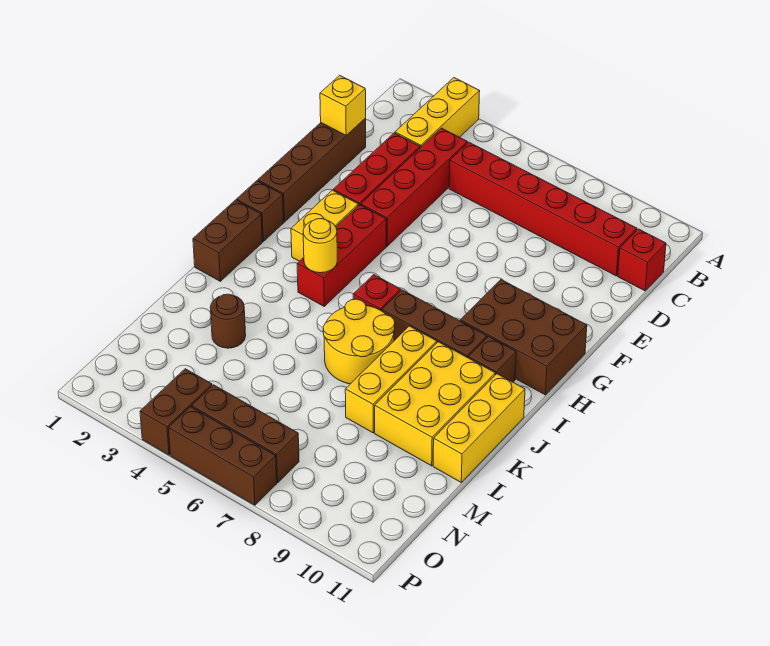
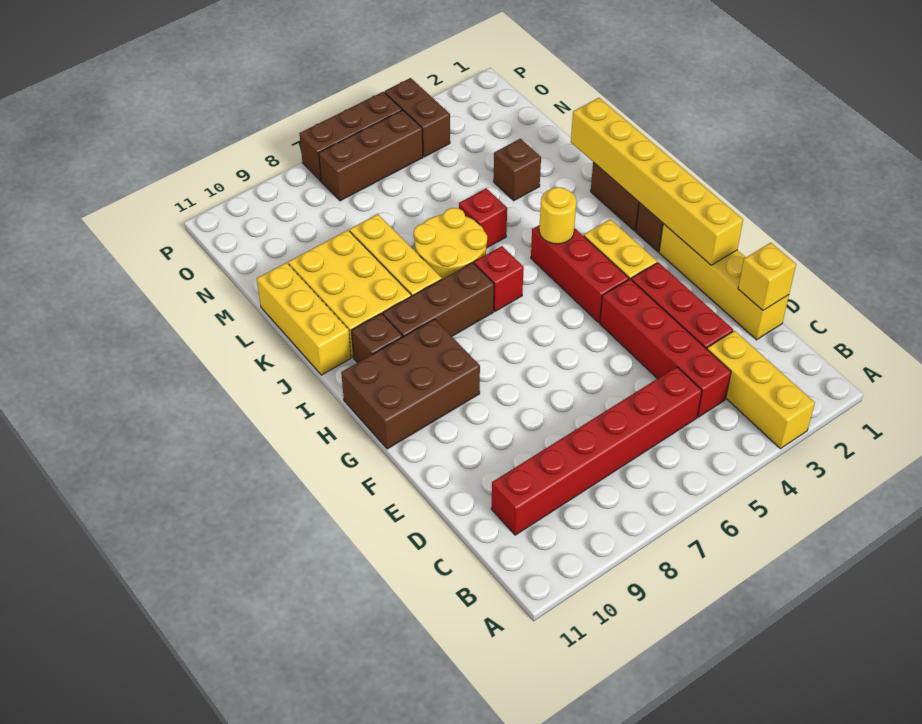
red 1x1 brick [618,229,666,291] -> red 1x1 brick moved to [459,188,507,248]
brown 1x4 brick [258,118,366,222] -> yellow 1x4 brick [659,224,789,340]
none -> yellow 1x6 brick [571,98,743,265]
brown 1x1 round brick [210,294,246,348] -> brown 1x1 brick [494,139,541,201]

